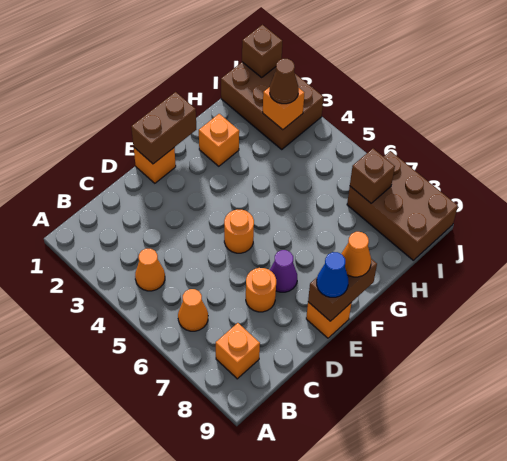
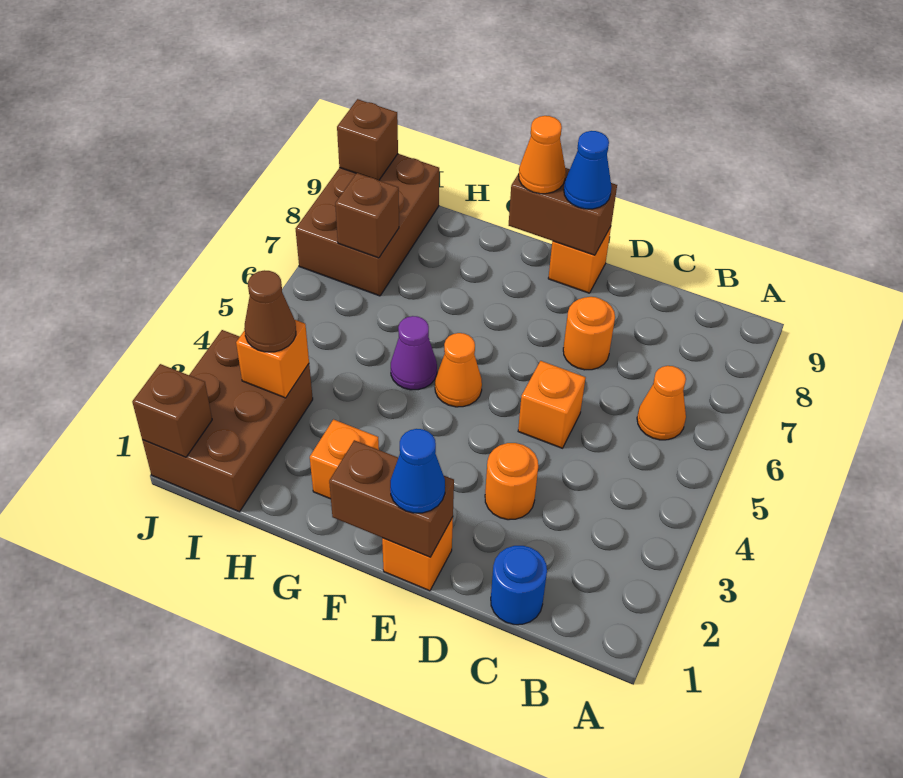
orange 1x1 cone [135,249,165,291] -> orange 1x1 cone moved to [435,333,482,407]
orange 1x1 brick [216,323,260,379] -> orange 1x1 brick moved to [518,361,586,448]
none -> blue 1x1 round brick [491,546,547,625]
none -> blue 1x1 cone [390,429,445,513]
orange 1x1 round brick [224,210,254,253] -> orange 1x1 round brick moved to [485,443,538,520]
purple 1x1 cone [270,250,297,292] -> purple 1x1 cone moved to [391,316,437,390]
none -> brown 1x1 brick [337,99,398,180]

